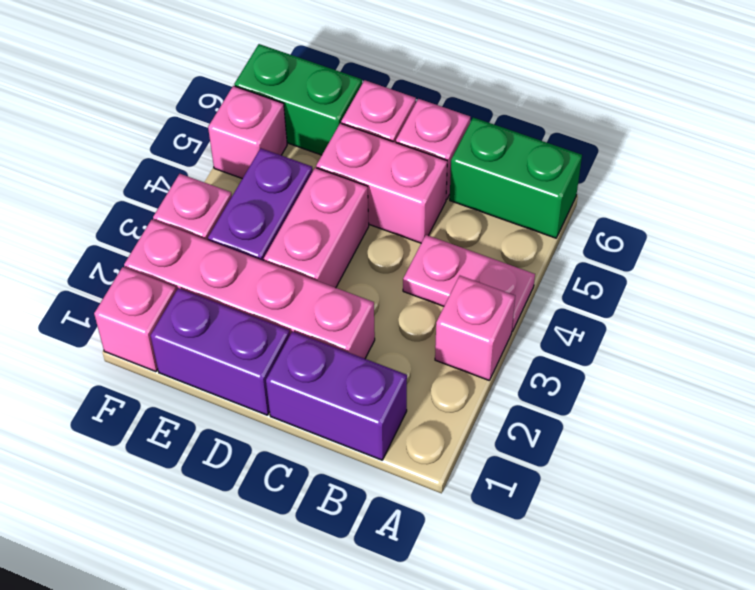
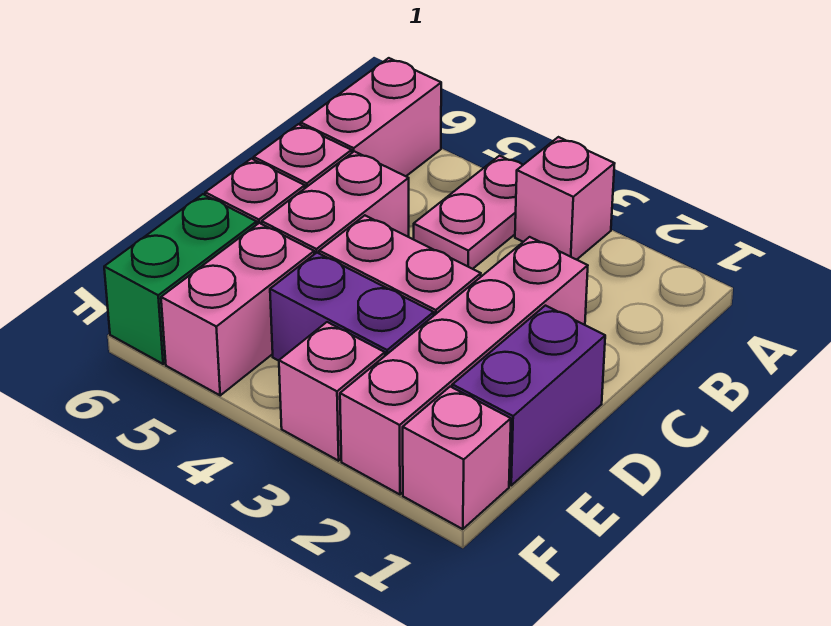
green 1x2 brick [450,118,582,238] -> pink 1x2 brick [301,58,441,176]
purple 1x2 brick [266,331,407,460] -> none
pink 1x1 brick [208,86,287,179] -> pink 1x2 brick [161,223,314,395]

